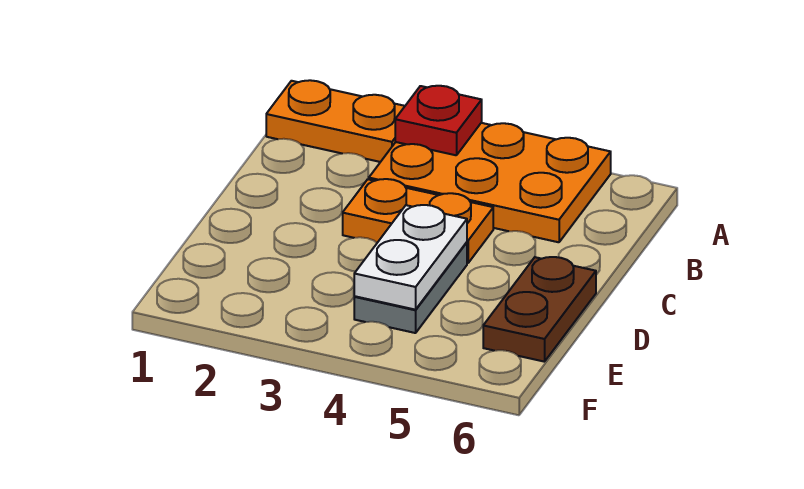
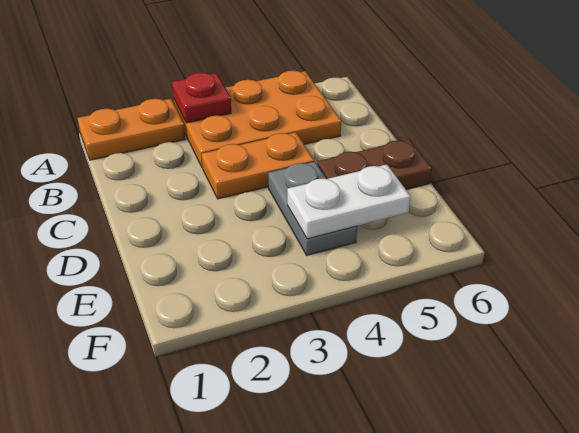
white 1x2 plate [354,205,467,310] -> white 1x2 plate turned to [287,164,411,239]
brown 1x2 plate [483,257,596,362] -> brown 1x2 plate turned to [317,140,432,190]

